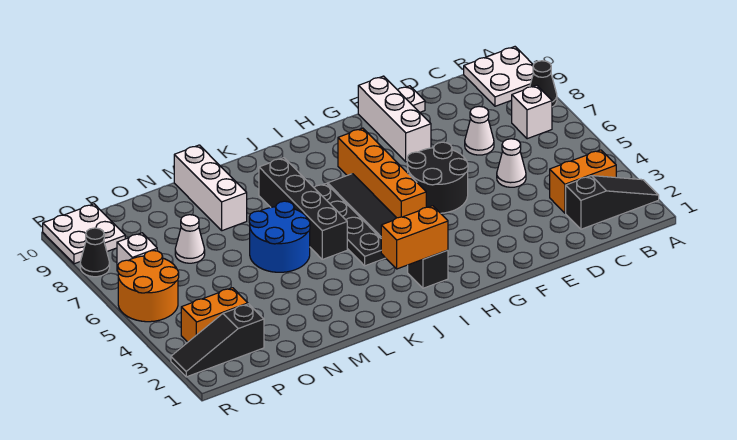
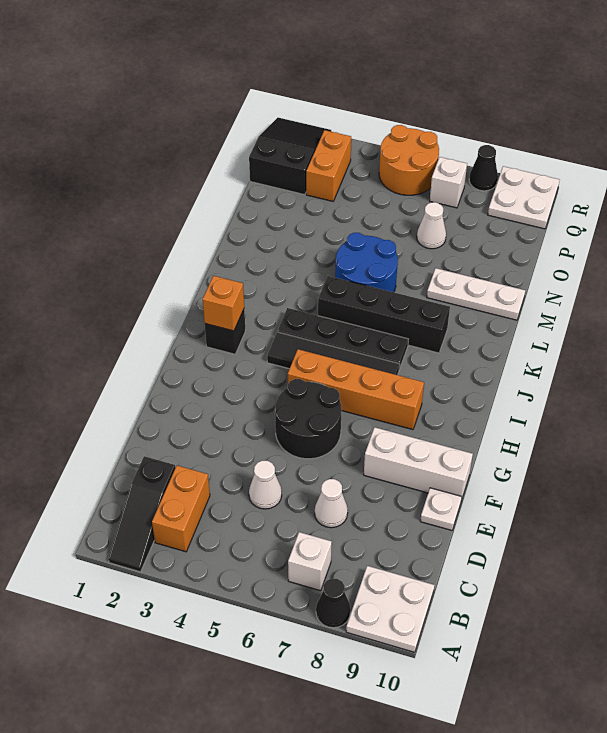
orange 1x2 brick [381,206,448,269] -> orange 1x1 brick [203,276,244,331]
white 1x3 brick [174,145,247,231] -> white 1x3 plate [427,268,525,320]
black 1x3 slope [171,304,264,377] -> black 2x3 slope [249,118,331,195]

